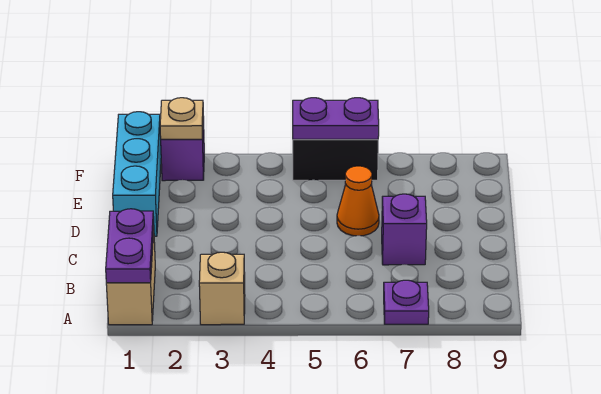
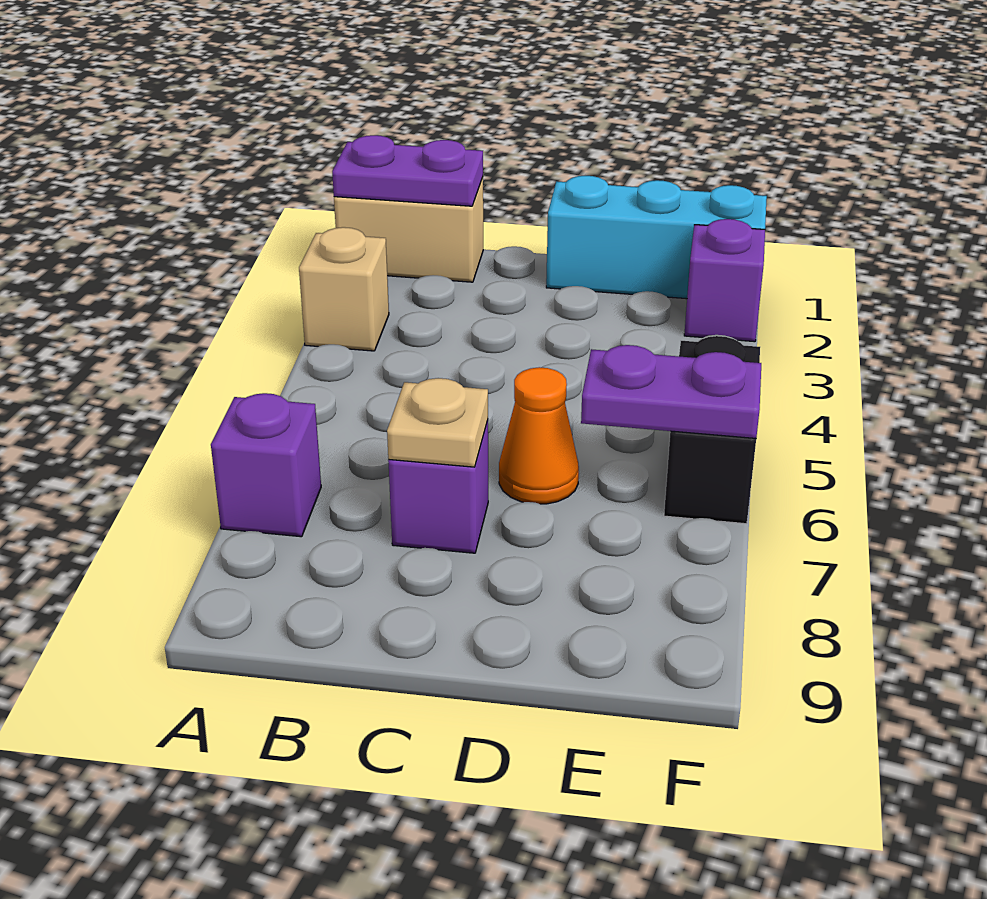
purple 1x1 plate [384,280,429,324] -> purple 1x1 brick [211,393,321,537]
tan 1x1 plate [160,98,203,139] -> tan 1x1 plate moved to [387,378,488,467]
purple 1x2 plate [293,98,379,139] -> purple 1x2 plate turned to [581,345,761,438]

